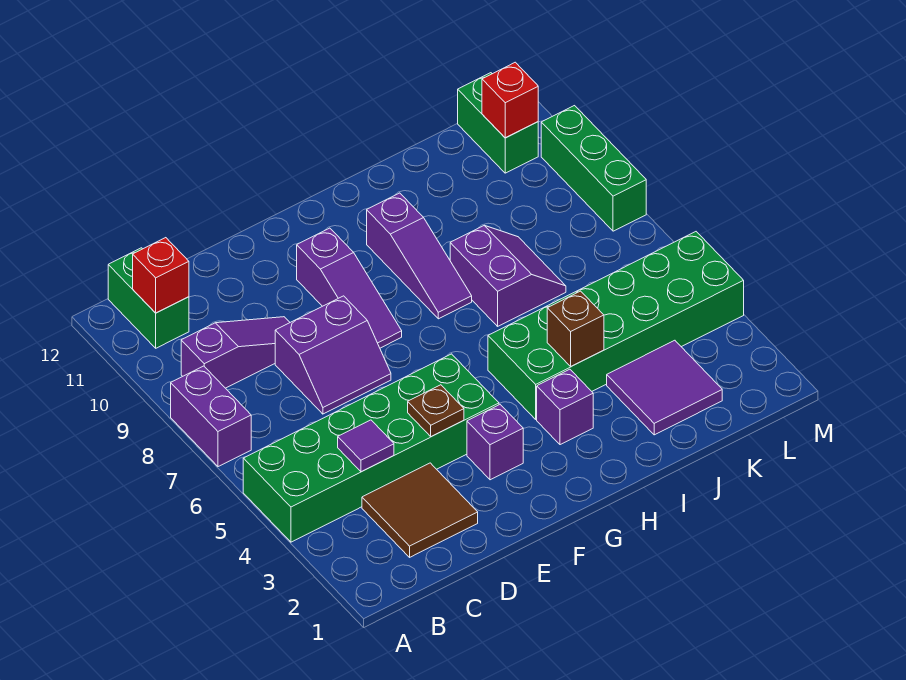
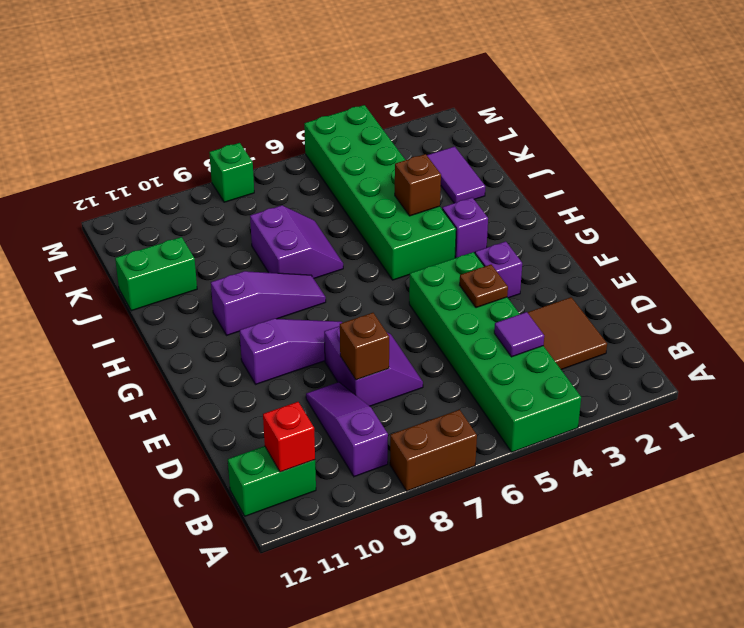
purple 1x2 brick [171,366,251,467] -> brown 1x2 brick [390,410,477,491]
none -> brown 1x1 brick [340,313,389,380]
purple 2x2 slope [450,226,566,326] -> purple 2x2 slope turned to [250,205,343,278]
purple 2x2 tile [607,340,722,435] -> purple 1x2 tile [427,146,485,203]
green 1x2 brick [458,73,538,173] -> green 1x2 brick moved to [115,237,197,311]
red 1x1 brick [482,62,538,138] -> none
green 1x3 brick [541,106,646,231] -> green 1x1 brick [209,143,254,202]

